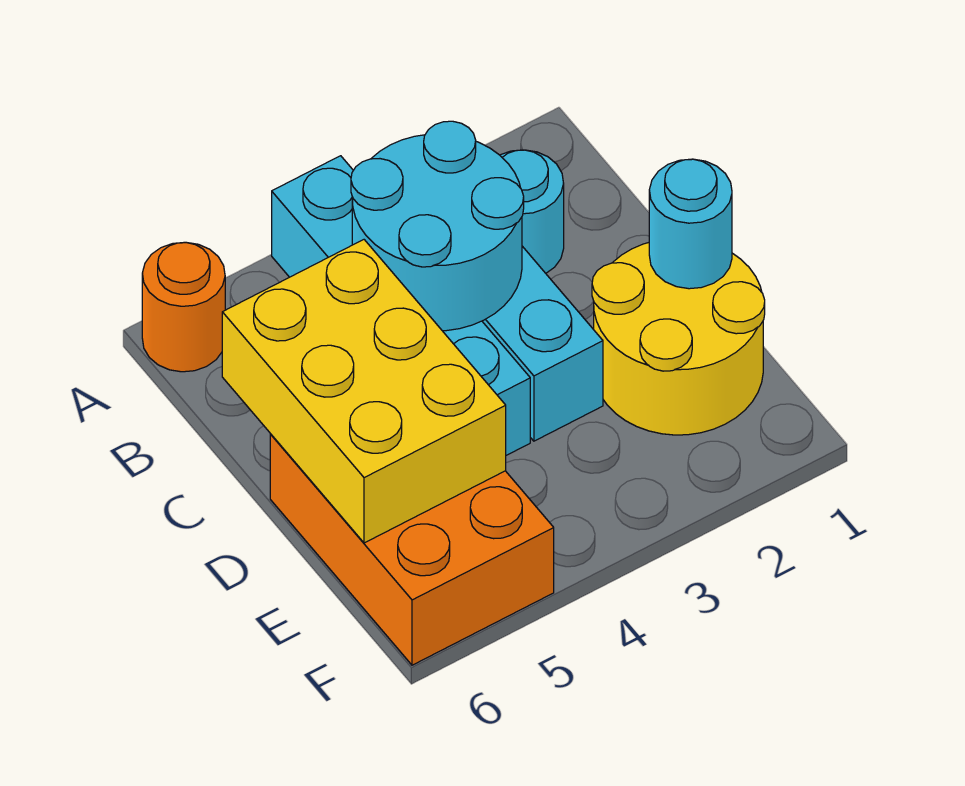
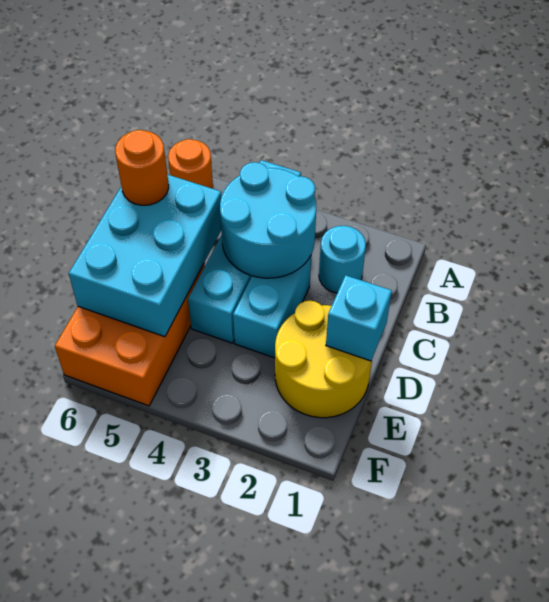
yellow 2x3 brick [222,240,506,543] -> cyan 2x3 brick [69,174,221,337]
none -> orange 1x1 round brick [115,130,169,205]
cyan 1x1 round brick [649,159,732,289] -> cyan 1x1 brick [326,275,392,361]

